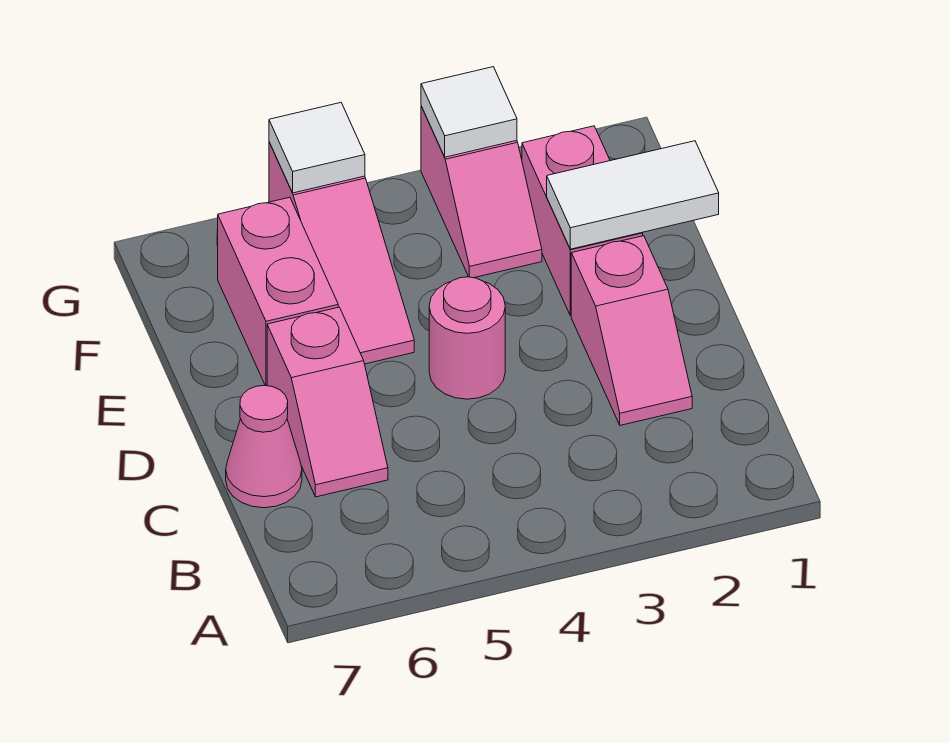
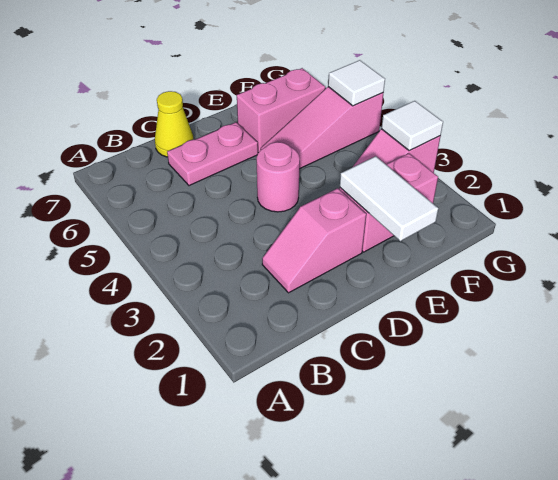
pink 1x2 slope [267,307,388,497] -> pink 1x2 plate [167,122,258,186]
pink 1x1 cone [226,385,302,508] -> yellow 1x1 cone [155,91,194,157]

